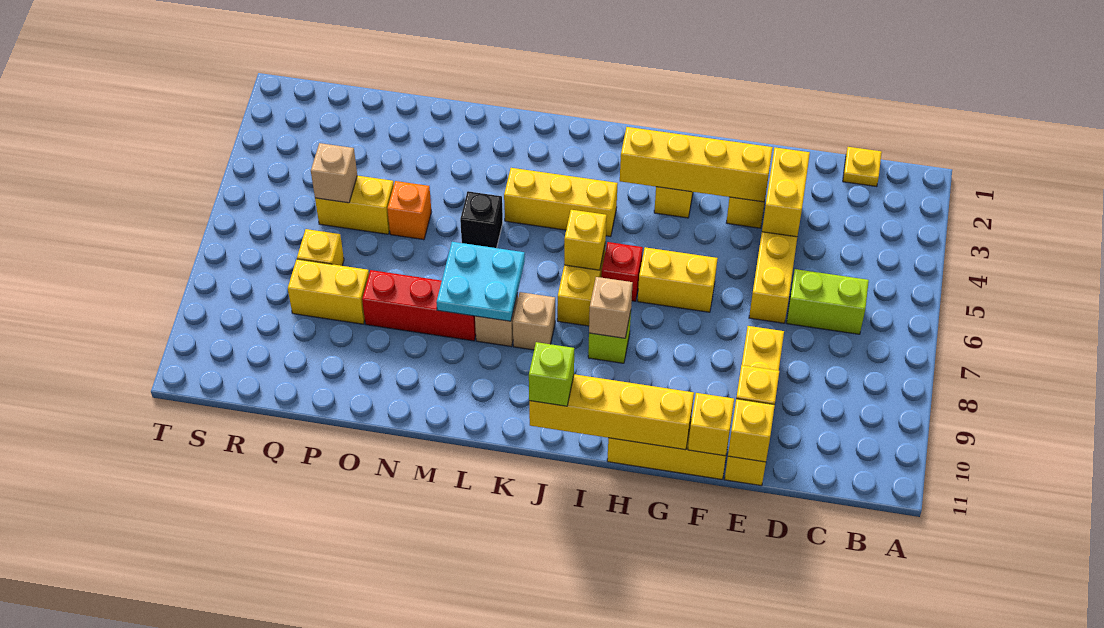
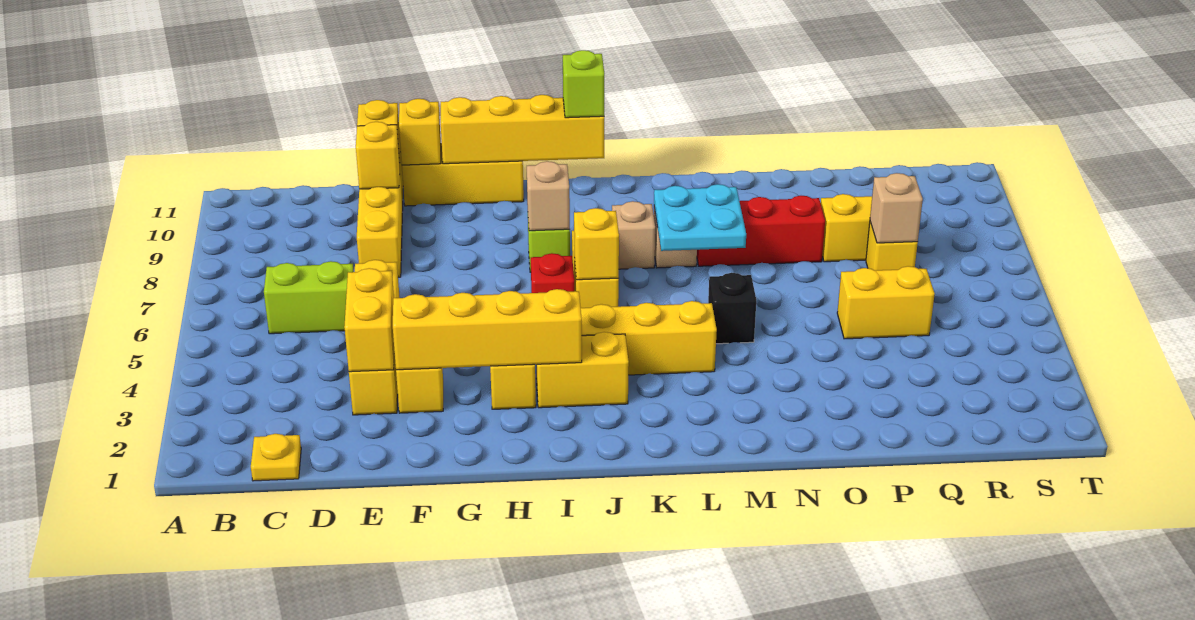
yellow 1x2 brick [638,247,718,312] -> yellow 1x2 brick moved to [536,332,629,408]
orange 1x1 brick [387,181,431,240] -> none
tan 1x1 brick [311,143,357,203] -> tan 1x1 brick moved to [870,173,923,243]

